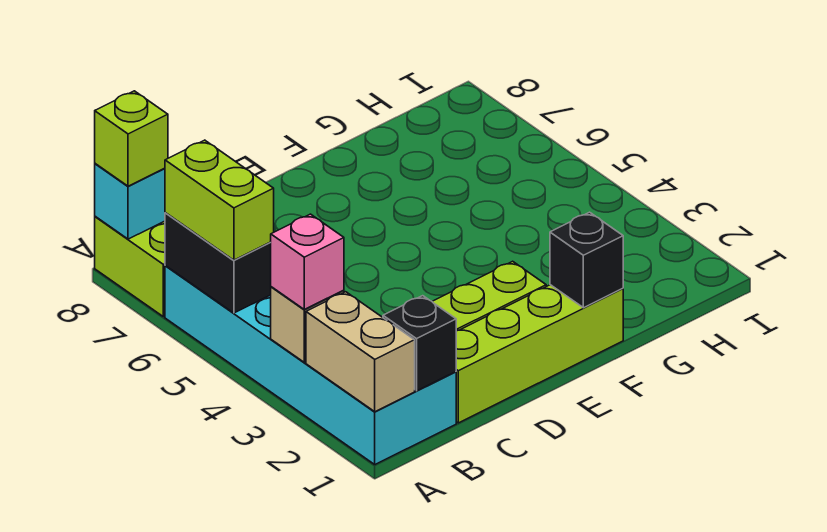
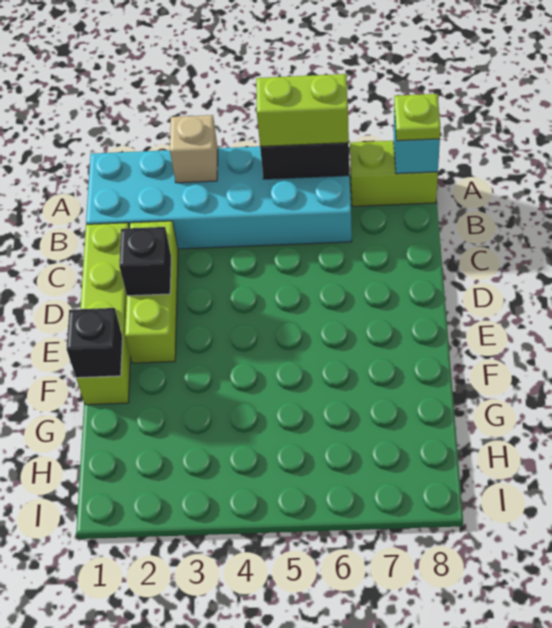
tan 1x2 brick [306,292,415,412] -> none
pink 1x1 brick [271,214,344,309] -> none
lime 1x1 brick [95,91,168,186] -> lime 1x1 plate [394,94,441,141]
black 1x1 brick [383,296,456,391] -> black 1x1 brick moved to [119,227,171,296]

